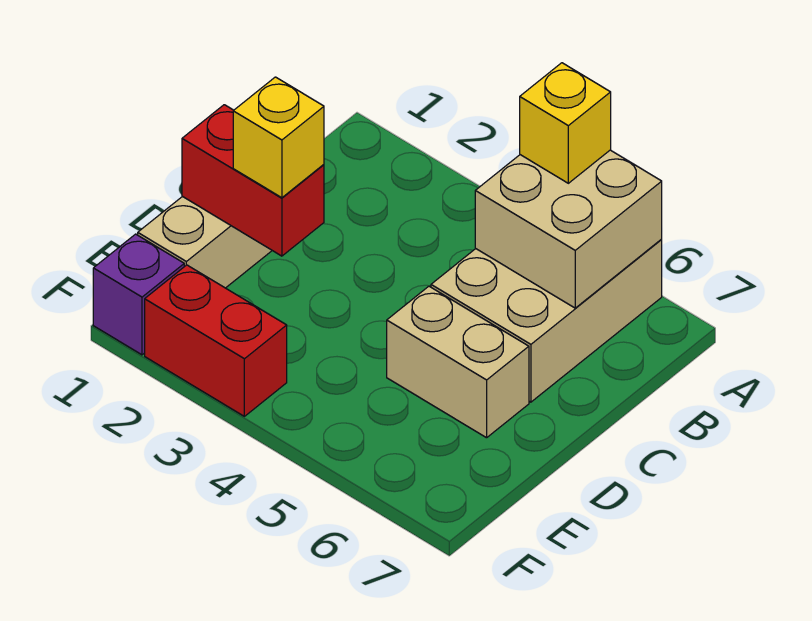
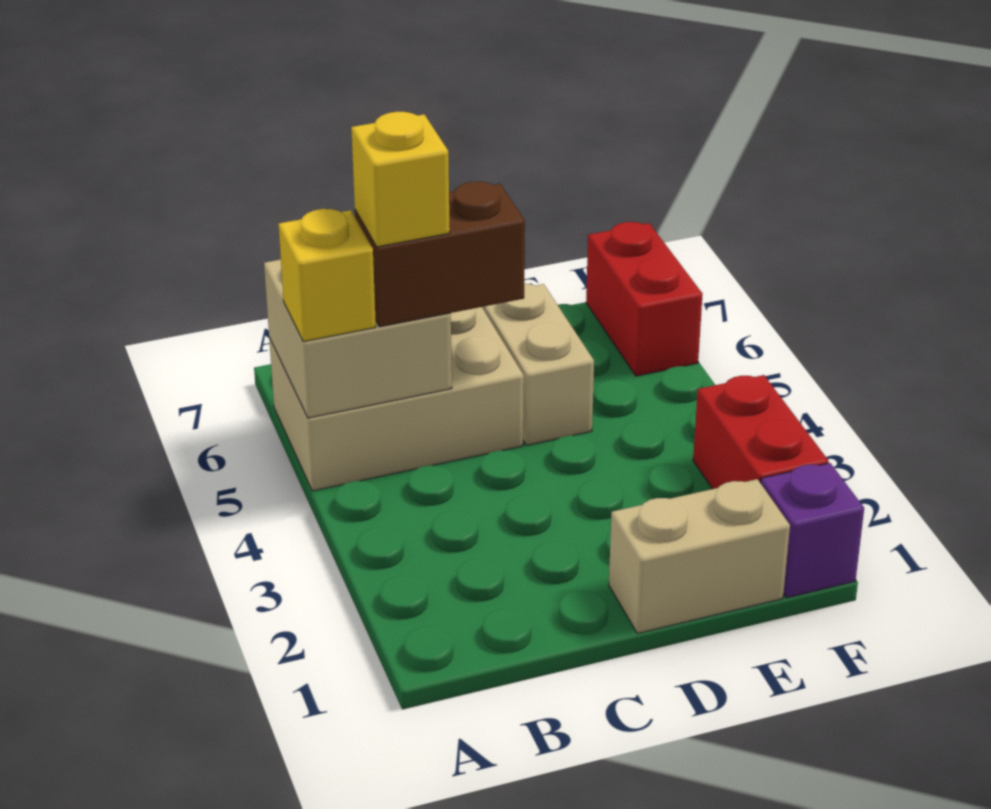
none -> brown 1x2 brick [355,182,525,327]
red 1x2 brick [182,105,324,256] -> red 1x2 brick moved to [586,222,703,376]
yellow 1x1 brick [233,77,324,198] -> yellow 1x1 brick moved to [351,112,450,247]

